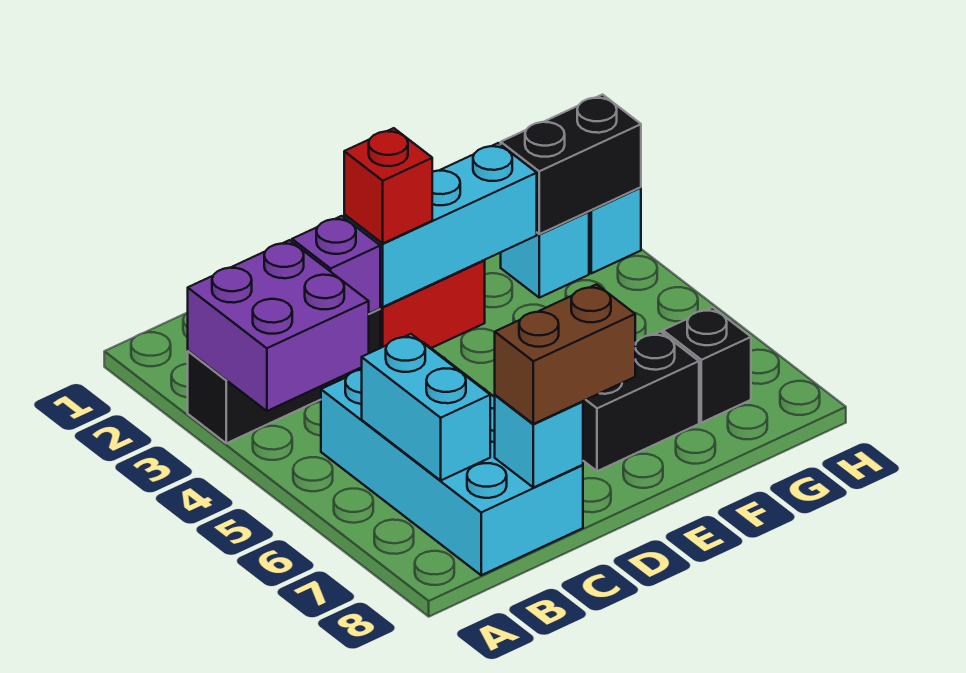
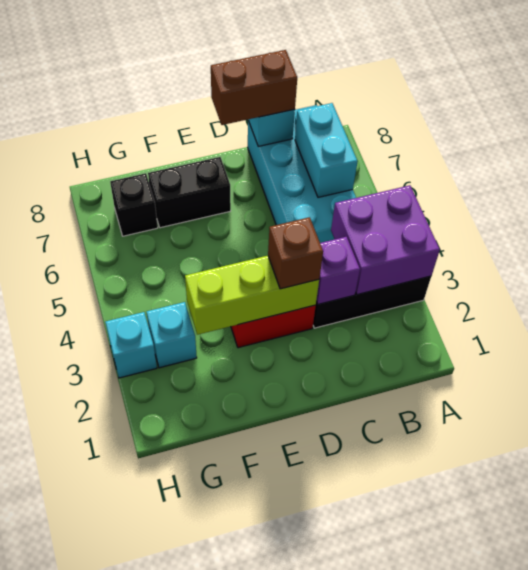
cyan 1x3 brick [344,143,537,307] -> lime 1x3 brick [185,256,319,335]
red 1x1 brick [344,128,432,243] -> brown 1x1 brick [268,217,323,289]
black 1x2 brick [501,95,641,234] -> none

